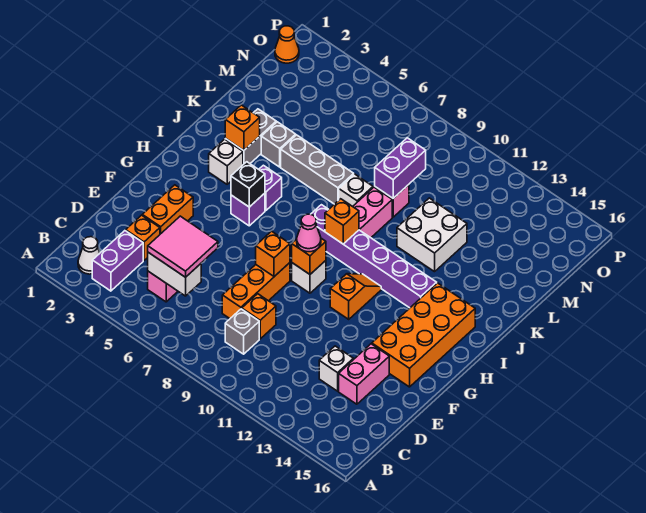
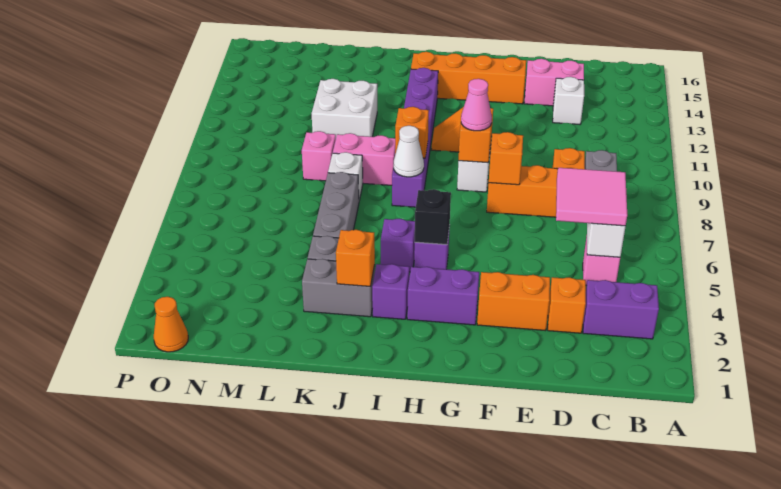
white 1x1 cone [78,237,100,274] -> white 1x1 cone moved to [394,126,424,177]
orange 2x4 brick [372,283,475,387] -> orange 1x4 brick [411,52,526,104]
white 1x1 brick [209,139,243,184] -> purple 1x1 brick [372,264,409,319]
purple 1x2 brick [375,138,426,198] -> purple 1x2 brick moved to [407,267,479,325]

